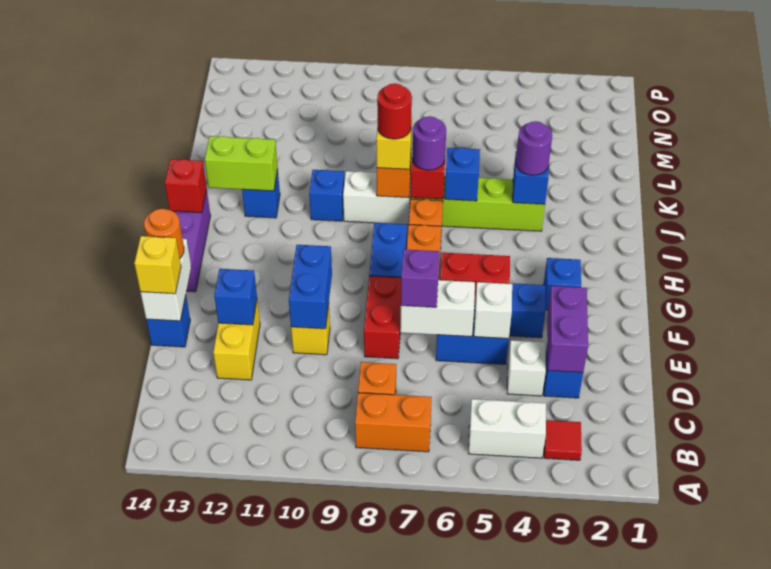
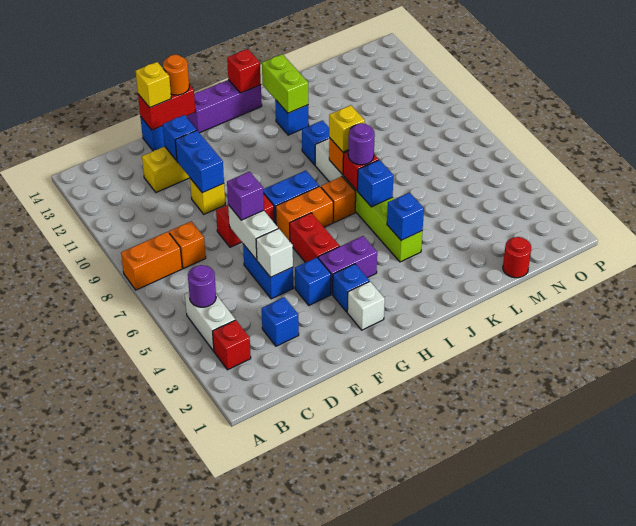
red 1x1 tile [544,420,582,460] -> red 1x1 brick [213,320,251,370]
orange 1x2 brick [355,393,432,452] -> orange 1x2 brick turned to [121,232,182,290]
purple 1x2 brick [547,286,588,372] -> purple 1x2 brick moved to [318,236,377,294]
white 1x1 brick [507,340,546,396] -> white 1x1 brick moved to [347,281,385,330]
blue 1x2 brick [289,245,332,329] -> blue 1x2 brick turned to [175,131,224,193]
white 1x2 brick [140,239,191,321] -> red 1x2 brick [138,85,195,130]
purple 1x1 round brick [516,121,552,175] -> purple 1x1 round brick moved to [188,265,216,307]
red 1x1 round brick [377,83,412,139] -> red 1x1 round brick moved to [503,237,531,278]

